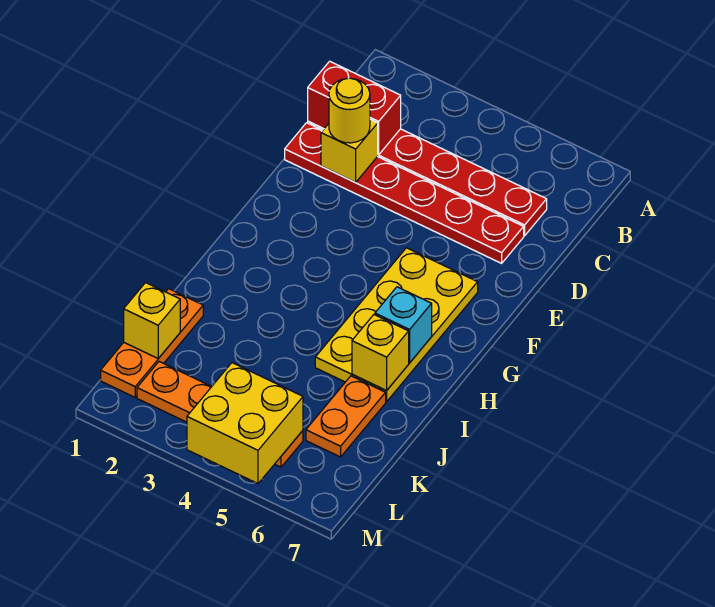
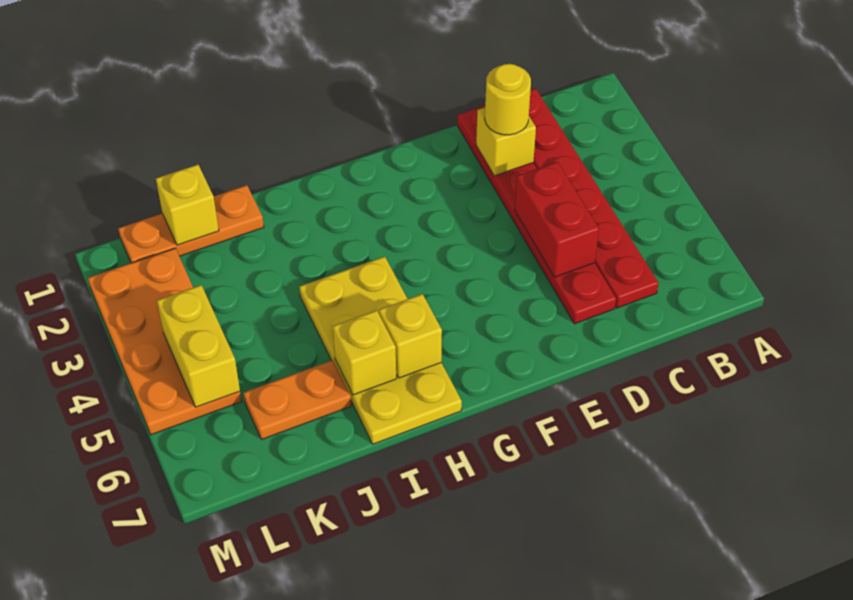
red 1x2 brick [308,61,401,155] -> red 1x2 brick moved to [515,162,599,277]
yellow 2x4 plate [315,248,478,402] -> yellow 2x4 plate turned to [299,257,462,444]
cyan 1x1 brick [375,287,432,363] -> yellow 1x1 brick [379,294,442,378]
orange 1x4 plate [137,362,303,467] -> orange 2x4 plate [88,248,242,435]
yellow 2x2 brick [187,363,303,484] -> yellow 1x2 brick [157,285,240,407]

